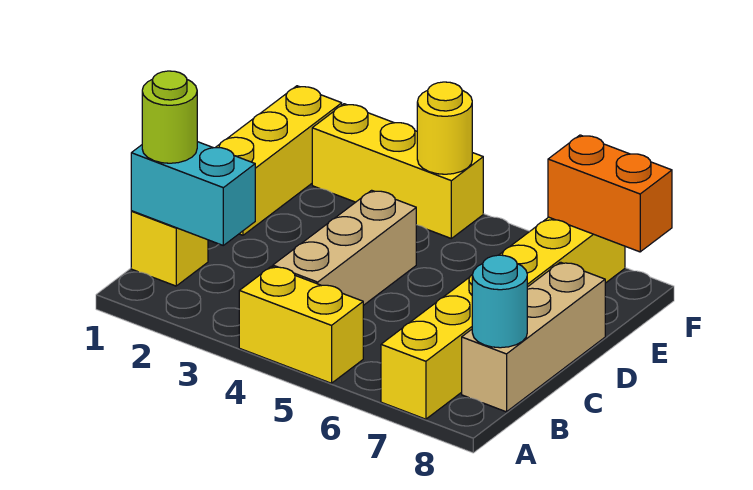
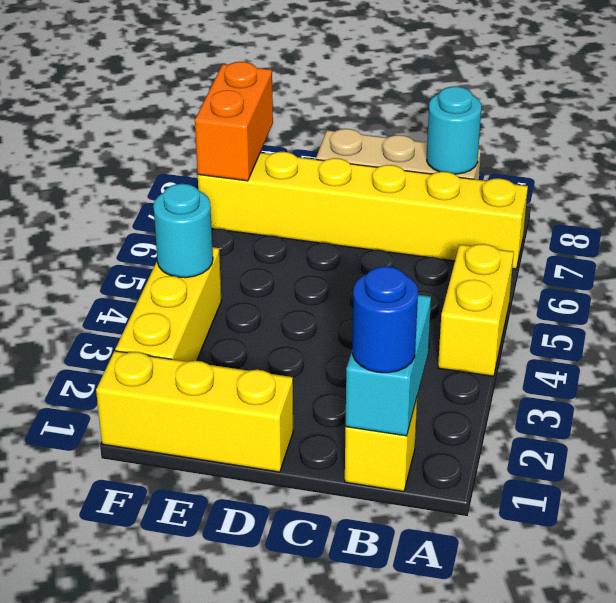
lime 1x1 round brick [142,71,197,163] -> blue 1x1 round brick [352,266,418,373]
tan 1x3 brick [273,190,416,305] -> none
yellow 1x1 round brick [417,82,472,174] -> cyan 1x1 round brick [153,184,213,278]

